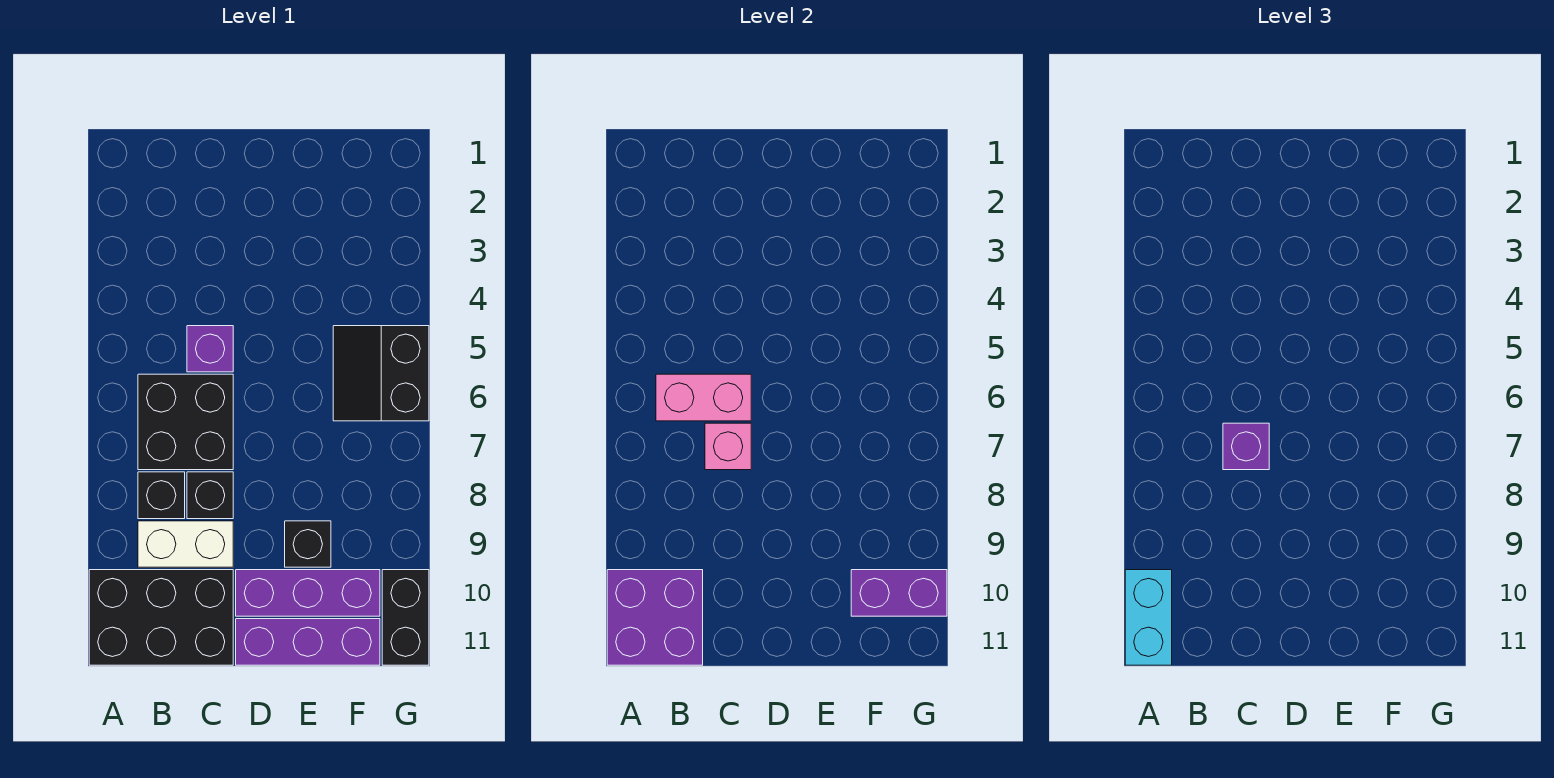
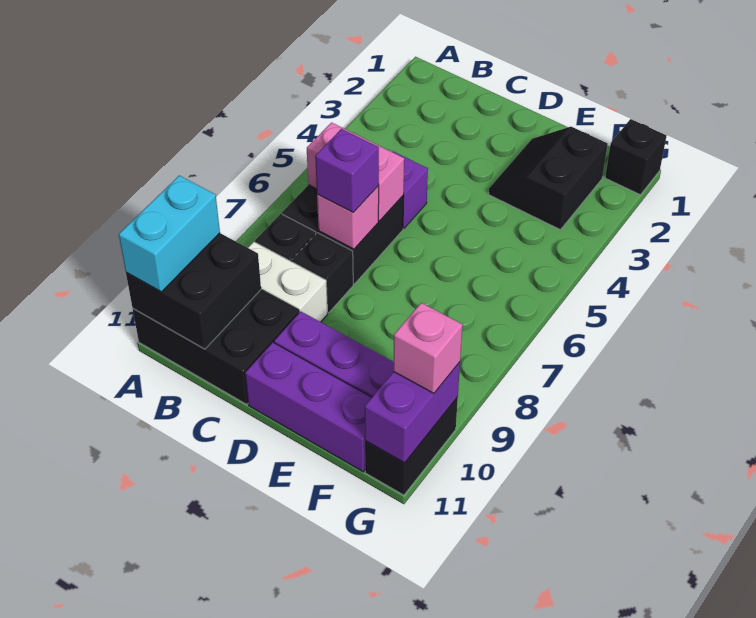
purple 2x2 brick [607,570,703,665] -> black 2x2 brick [126,233,261,349]
black 1x1 brick [285,521,331,567] -> black 1x1 brick moved to [605,119,667,195]
black 2x2 slope [333,326,429,421] -> black 2x2 slope moved to [489,127,608,230]
purple 1x2 brick [851,570,947,616] -> purple 1x2 brick turned to [365,362,460,463]
none -> pink 1x1 brick [393,303,462,393]

